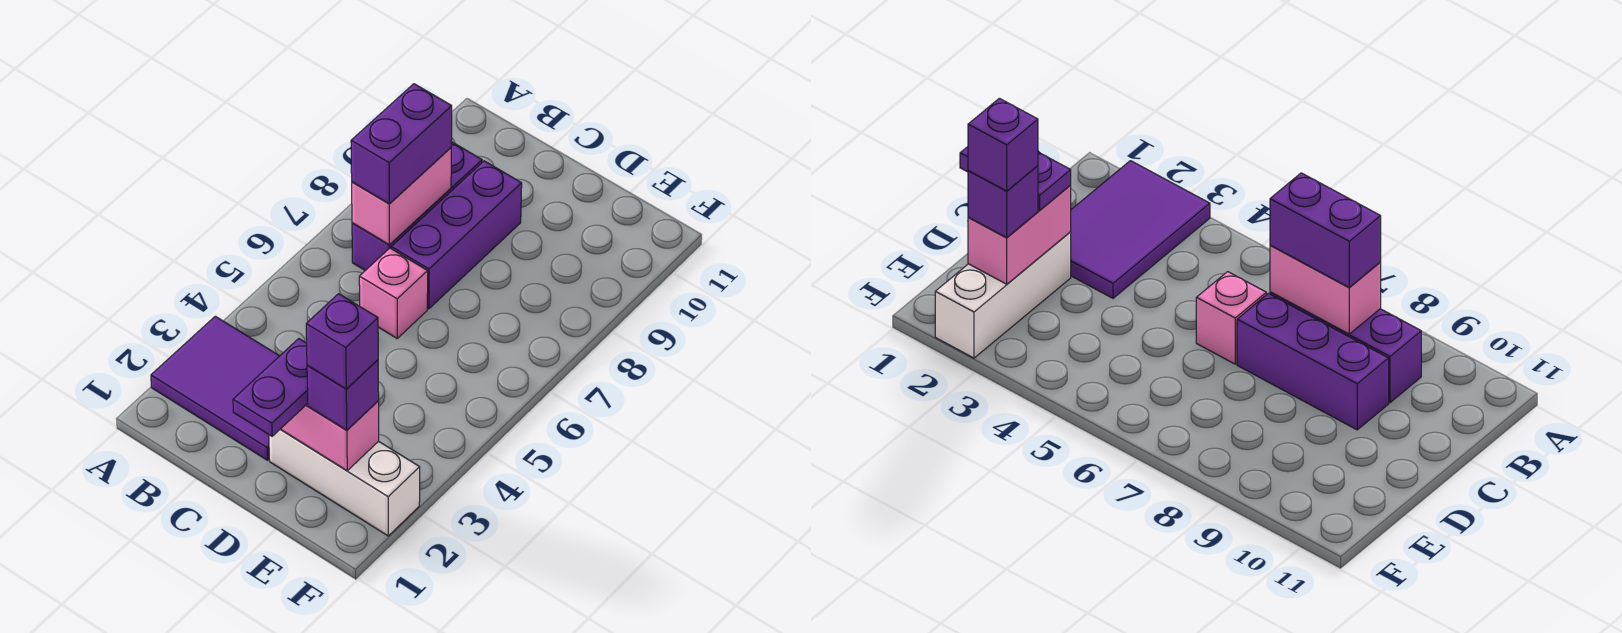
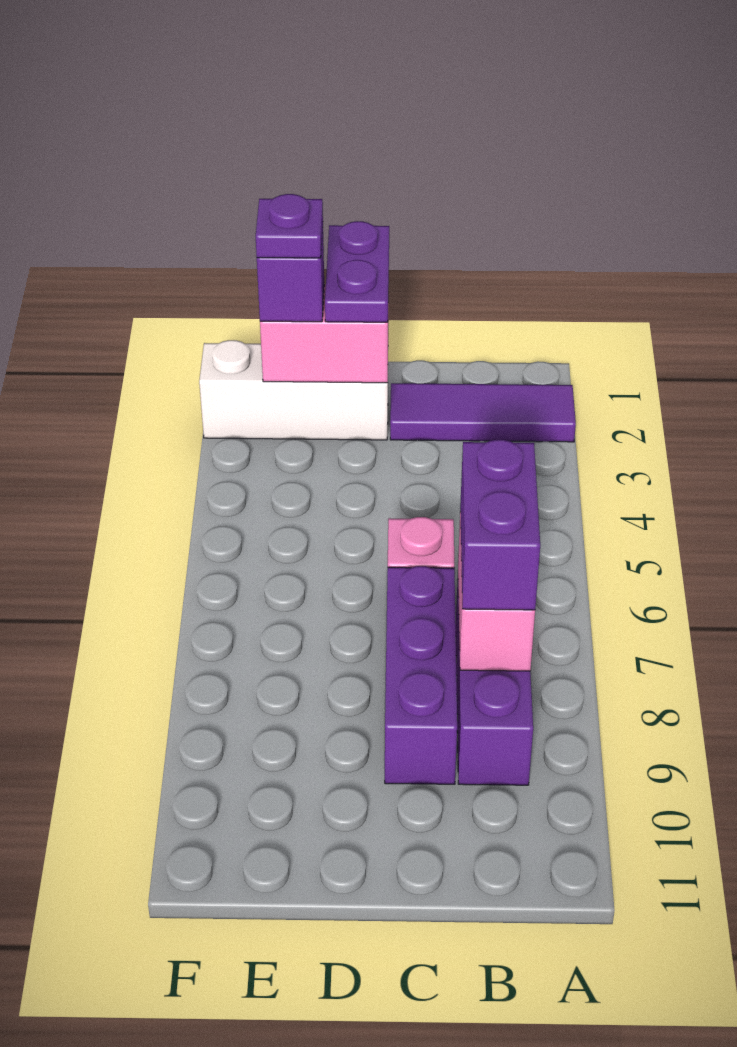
purple 2x3 tile [151,316,279,460] -> purple 1x3 tile [390,383,576,442]
purple 1x1 brick [306,294,378,389] -> purple 1x1 plate [256,194,323,258]

